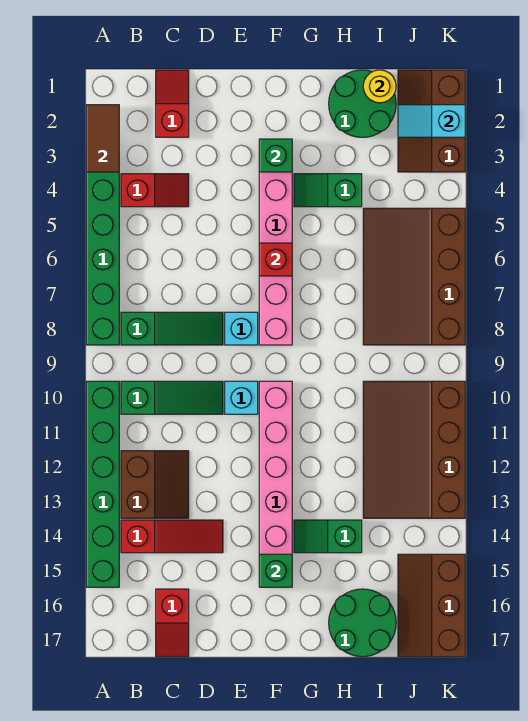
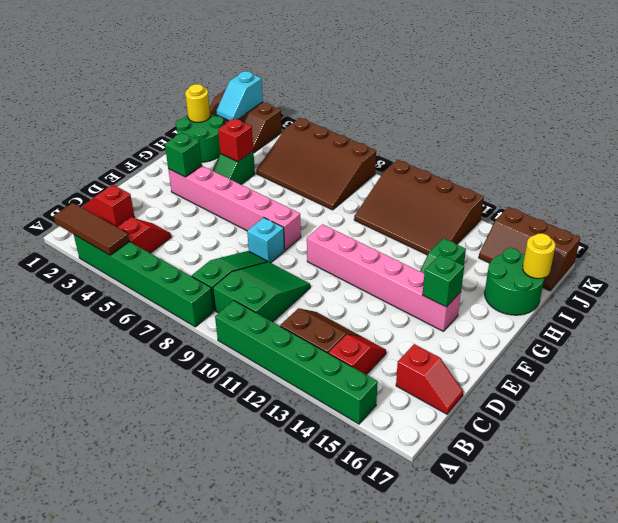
brown 1x2 tile [86,105,119,172] -> brown 1x3 tile [54,203,129,255]
green 1x3 slope [121,381,223,414] -> green 2x3 slope [213,262,310,322]
red 1x3 slope [121,520,223,553] -> red 1x2 slope [328,334,386,374]
cyan 1x1 brick [225,381,258,414] -> none
red 1x1 brick [259,243,292,276] -> red 1x1 brick moved to [218,118,253,162]
none -> yellow 1x1 round brick [523,233,555,279]

